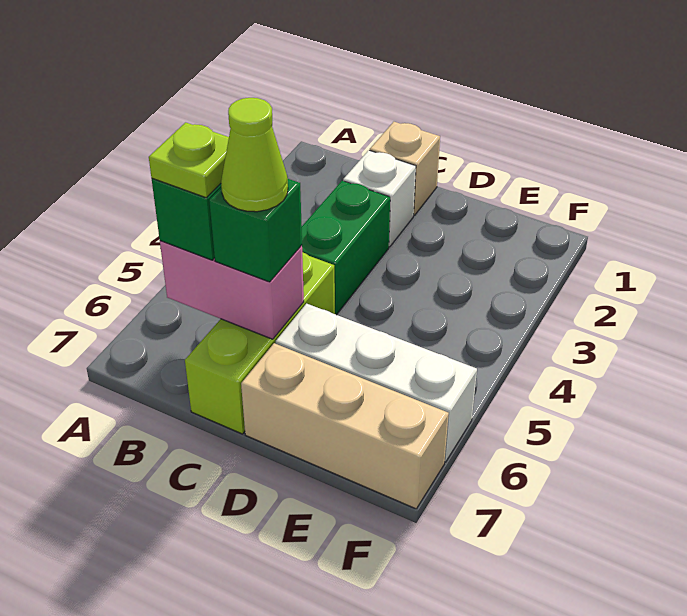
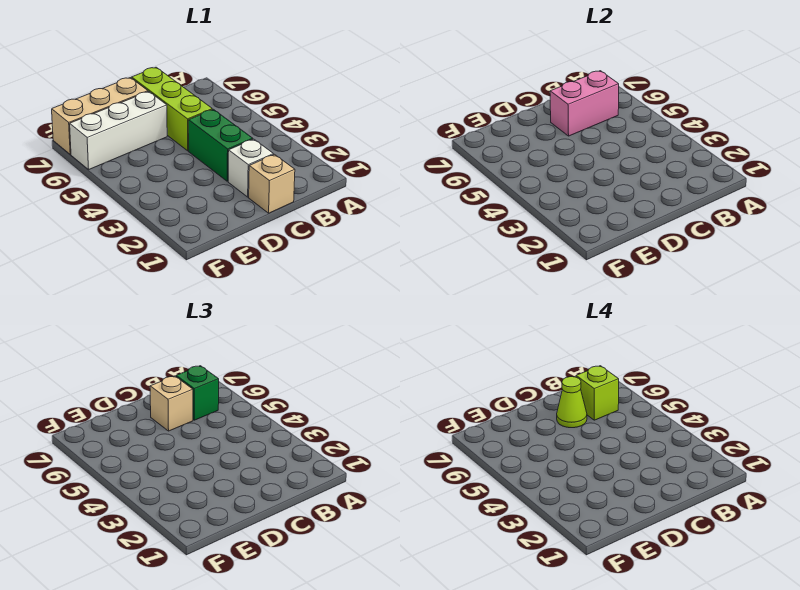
lime 1x1 plate [149,122,229,198] -> lime 1x1 brick [576,366,619,420]
green 1x1 brick [209,179,302,282] -> tan 1x1 brick [150,376,193,431]

